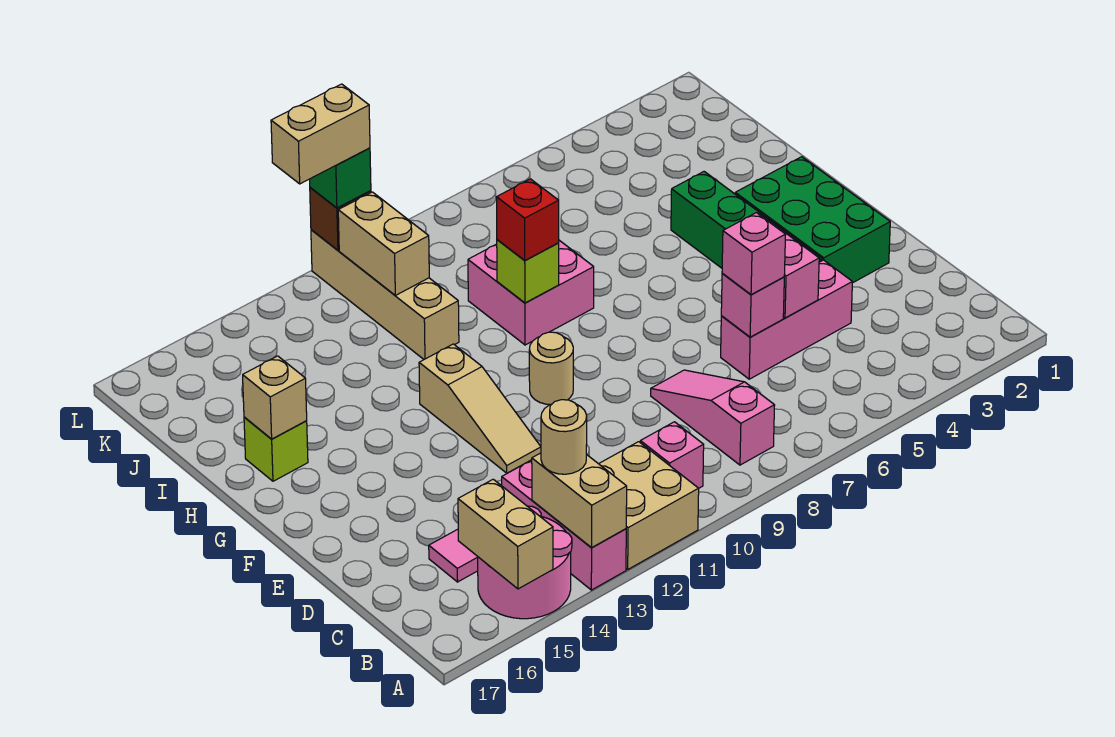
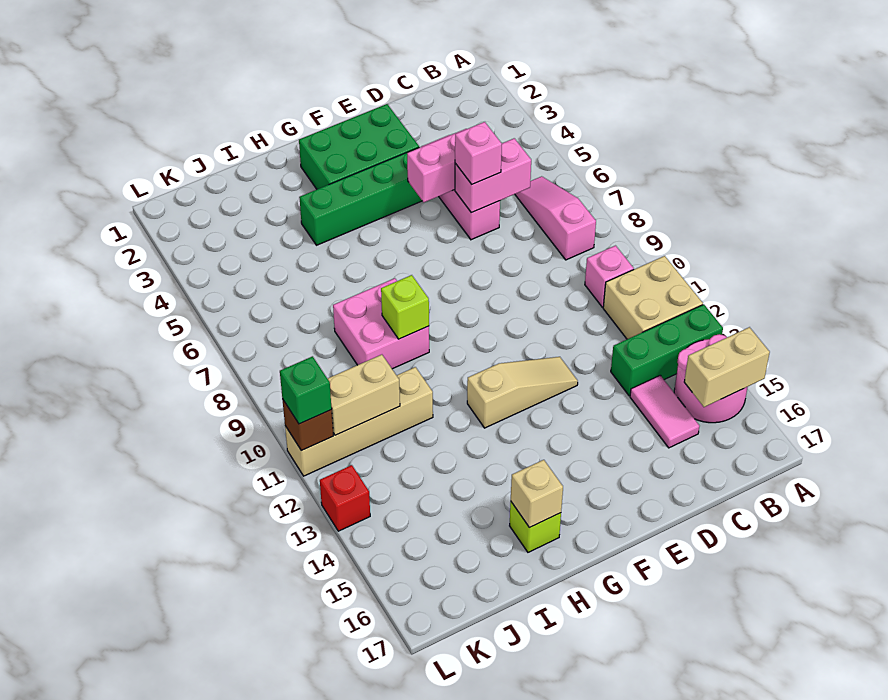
pink 1x3 brick [502,460,626,590] -> green 1x3 brick [611,304,723,396]
tan 1x2 brick [532,453,627,547] -> none
pink 1x3 slope [651,370,775,465] -> pink 1x3 slope turned to [515,176,596,260]
tan 1x1 round brick [541,400,587,474] -> none
pink 1x1 brick [721,274,784,337] -> pink 1x2 brick [455,138,531,213]
tan 1x1 round brick [529,332,573,405] -> none
red 1x1 brick [496,179,559,260] -> red 1x1 brick moved to [320,465,370,531]
tan 1x2 brick [271,84,370,184] -> none

